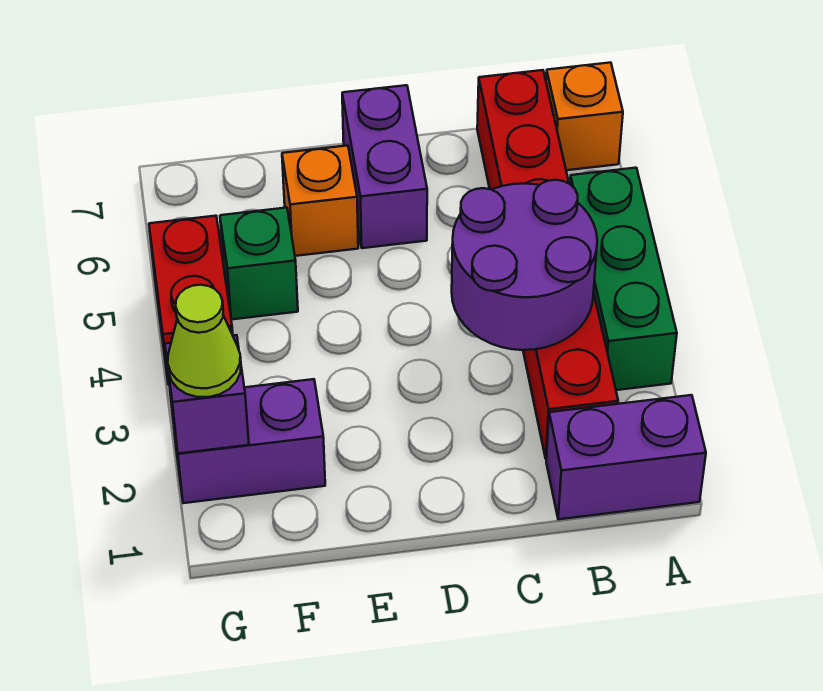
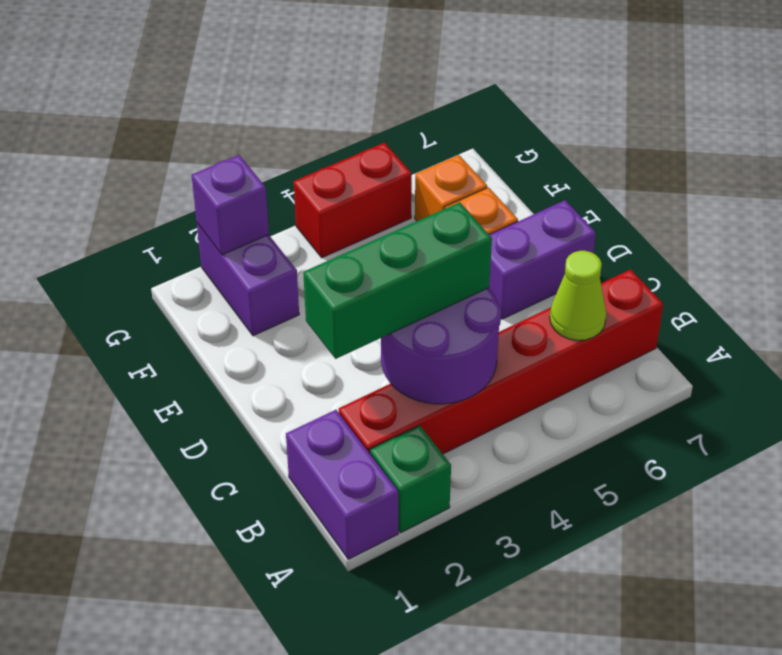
green 1x3 brick [570,168,677,390] -> green 1x3 brick moved to [303,202,492,359]
orange 1x1 brick [546,63,623,170] -> orange 1x1 brick moved to [415,155,487,221]
green 1x1 brick [220,208,298,319] -> green 1x1 brick moved to [370,425,451,532]
lime 1x1 cone [168,285,241,397] -> lime 1x1 cone moved to [550,251,606,340]

